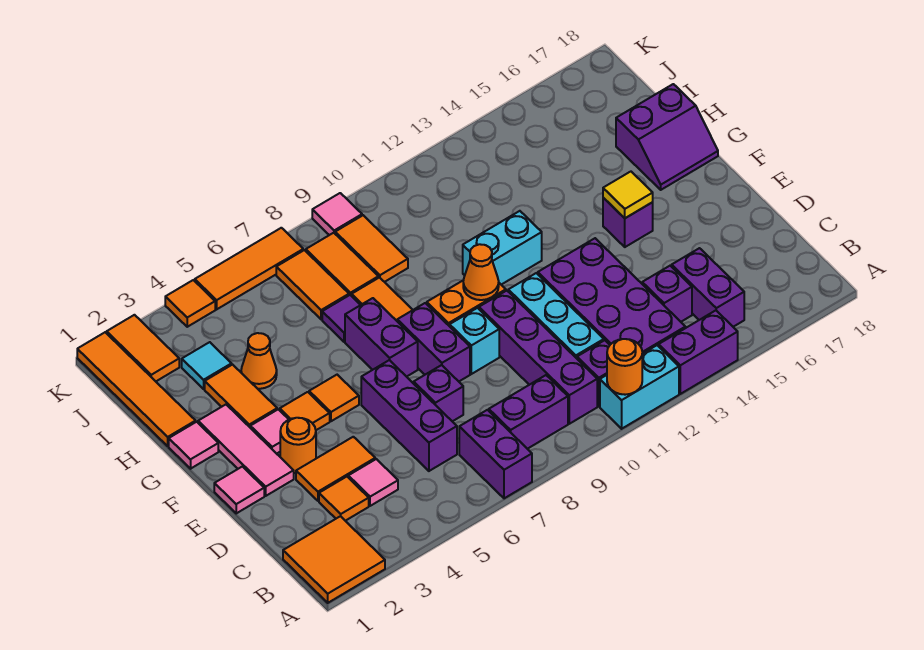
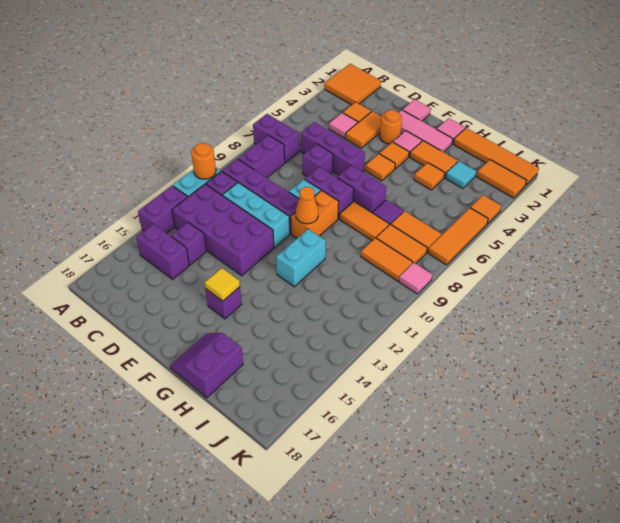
orange 1x1 cone [241,333,277,389] -> orange 1x1 tile [414,163,445,190]

